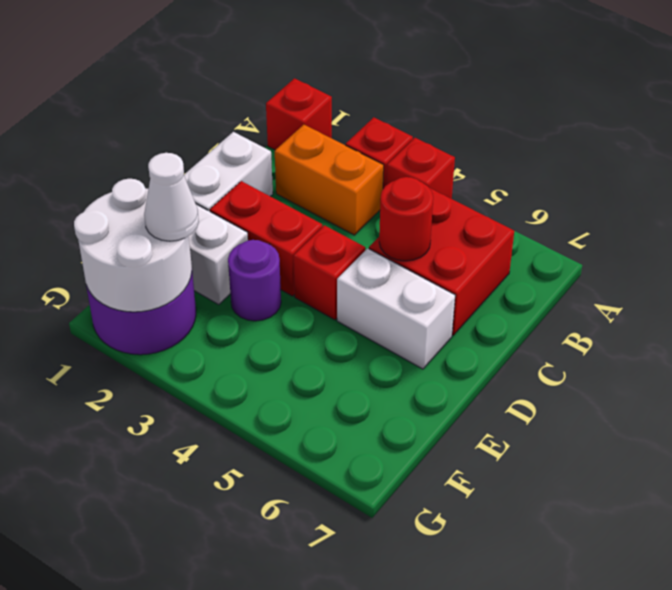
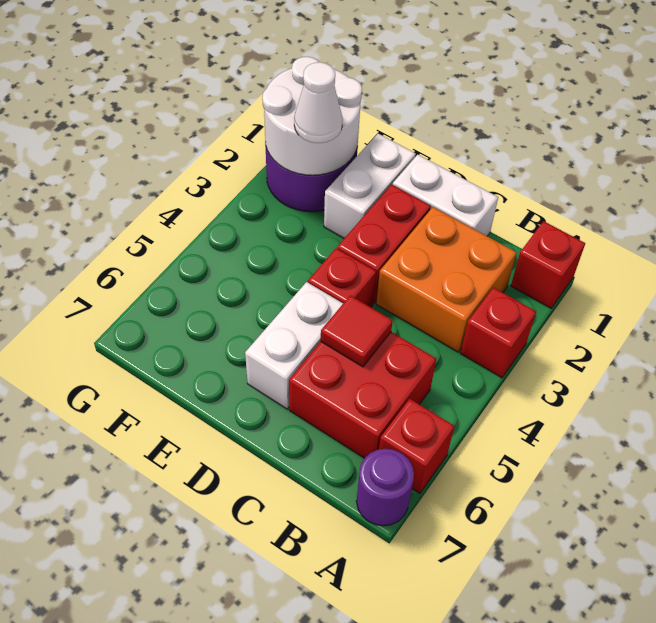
red 1x1 brick [386,138,455,199] -> red 1x1 brick moved to [379,399,454,493]
orange 1x2 brick [275,125,384,235] -> orange 2x2 brick [376,207,517,352]
red 1x1 round brick [379,177,433,261] -> red 1x1 tile [321,295,393,367]
purple 1x1 round brick [228,240,281,321] -> purple 1x1 round brick moved to [356,449,414,526]

